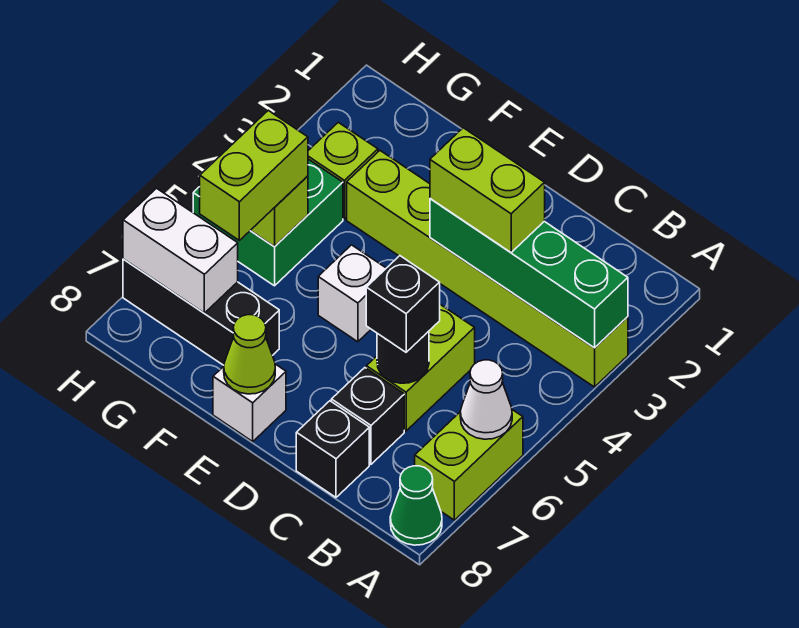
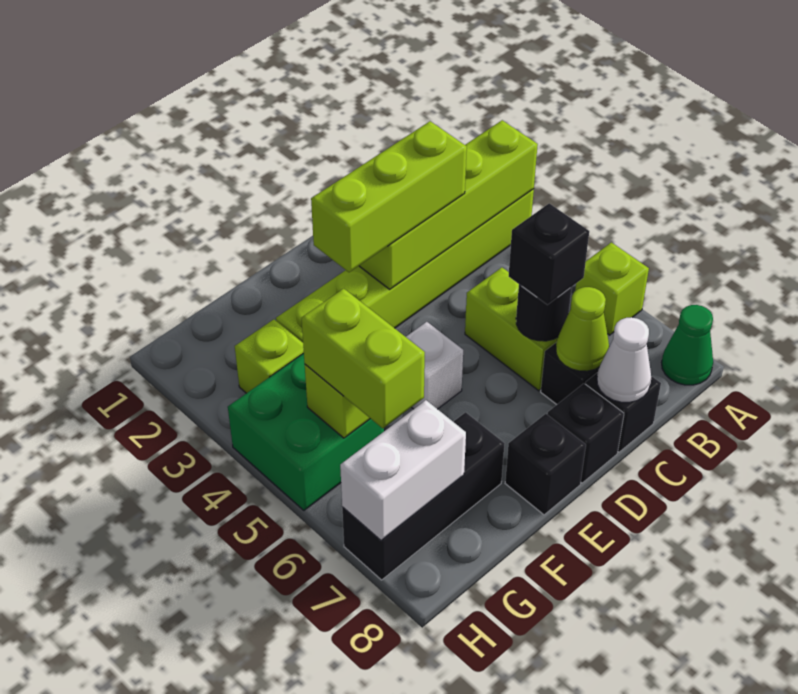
green 1x4 brick [430,199,628,348] -> lime 1x4 brick [359,120,538,289]
lime 1x2 brick [415,410,523,520] -> lime 1x1 brick [575,242,649,335]
white 1x1 cone [460,360,512,439] -> white 1x1 cone moved to [597,317,651,402]
lime 1x2 brick [430,128,545,252] -> lime 1x3 brick [311,121,467,272]
none -> black 1x1 brick [547,383,624,483]
white 1x1 brick [213,364,286,441] -> black 1x1 brick [505,414,586,515]
lime 1x1 cone [224,315,275,394] -> lime 1x1 cone moved to [556,287,609,371]

